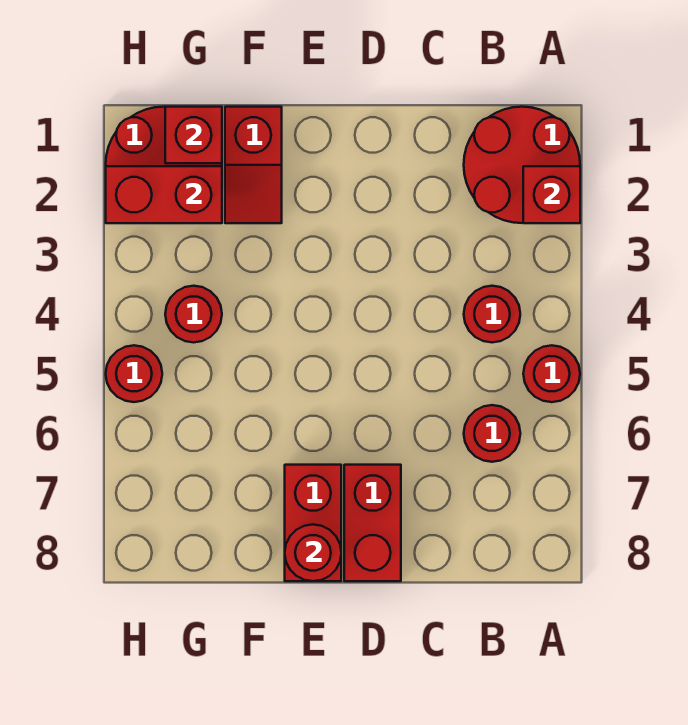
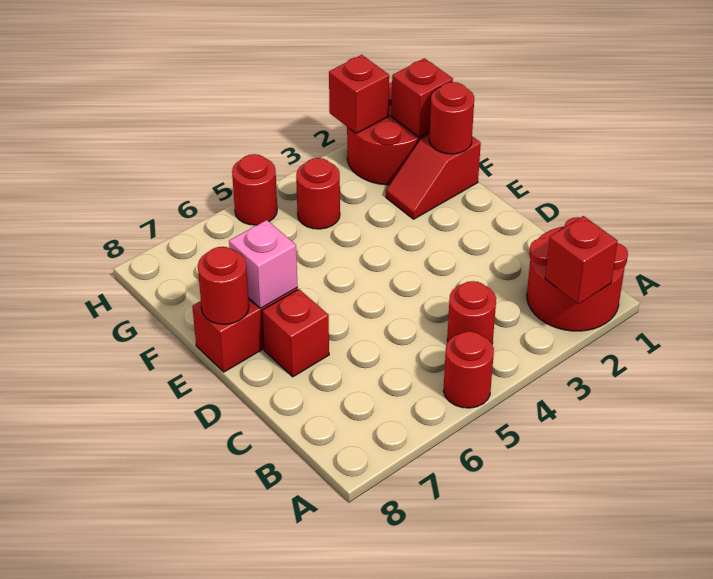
red 1x1 round brick [464,405,520,462] -> red 1x1 round brick moved to [429,82,474,154]
red 1x2 brick [344,465,401,581] -> red 1x1 brick [262,289,329,377]
none -> pink 1x1 brick [229,220,298,308]
red 1x2 brick [106,166,222,223] -> red 1x1 brick [329,55,389,133]

